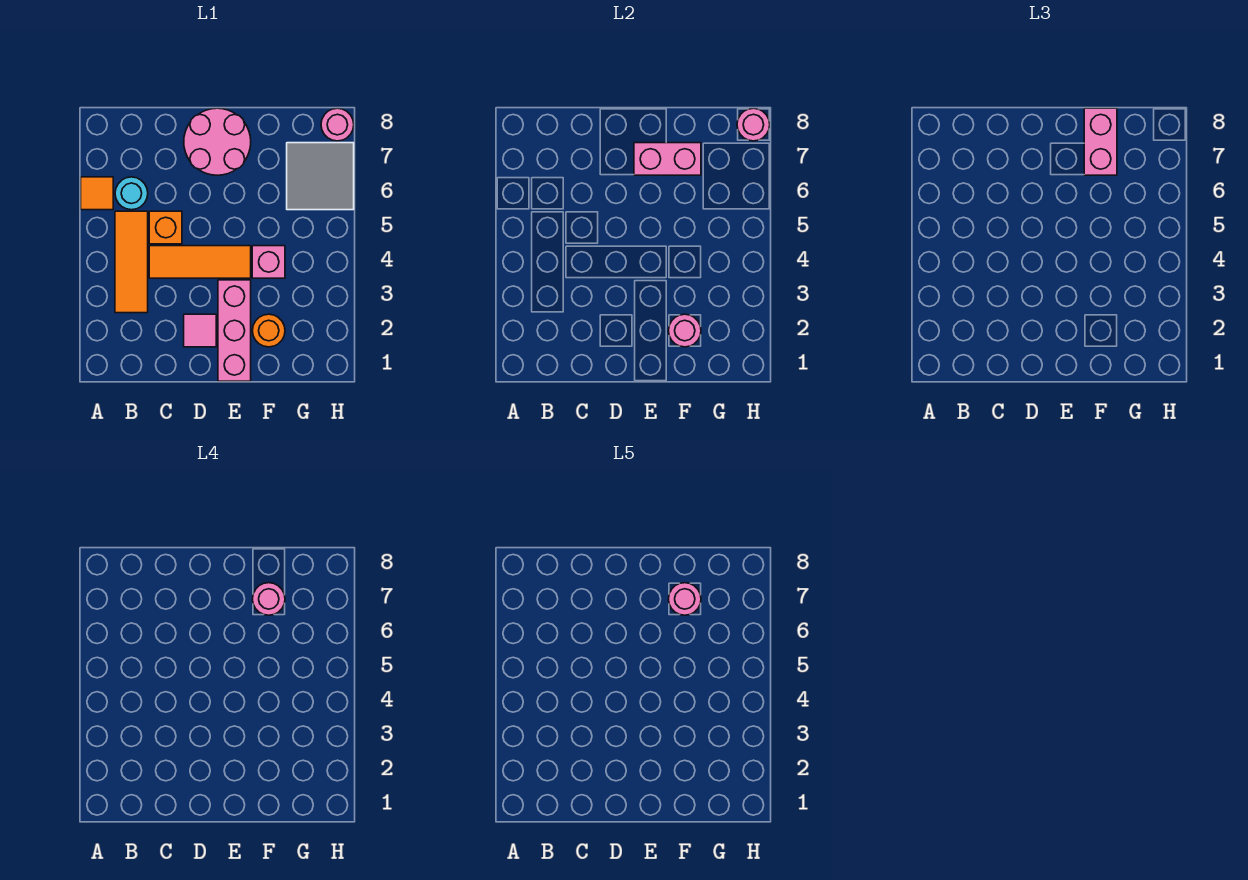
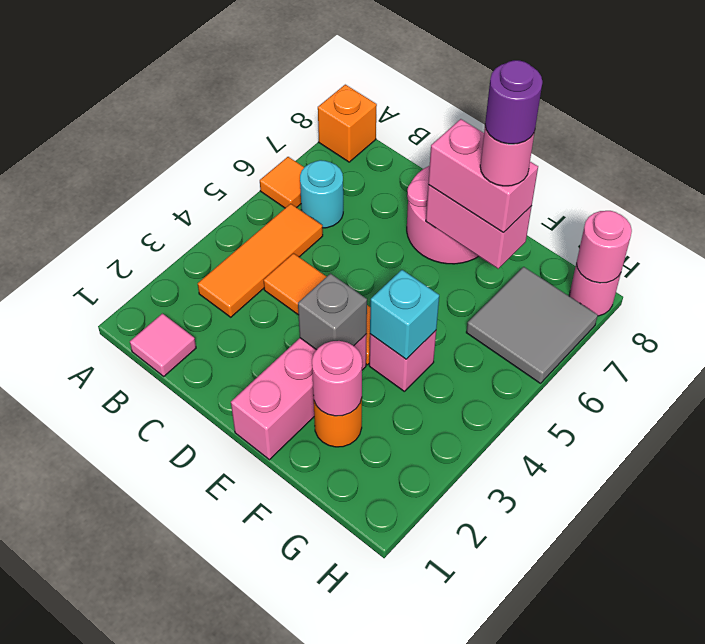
orange 1x1 brick [149,211,182,244] -> orange 1x1 brick moved to [318,85,377,162]
pink 1x1 tile [184,314,216,347] -> pink 1x1 tile moved to [130,314,196,376]
none -> grey 1x1 brick [298,274,367,350]
none -> cyan 1x1 brick [370,270,439,359]
pink 1x2 brick [1084,108,1117,175] -> pink 1x2 brick turned to [428,119,538,233]
pink 1x1 round brick [669,583,701,615] -> purple 1x1 round brick [485,60,542,144]

